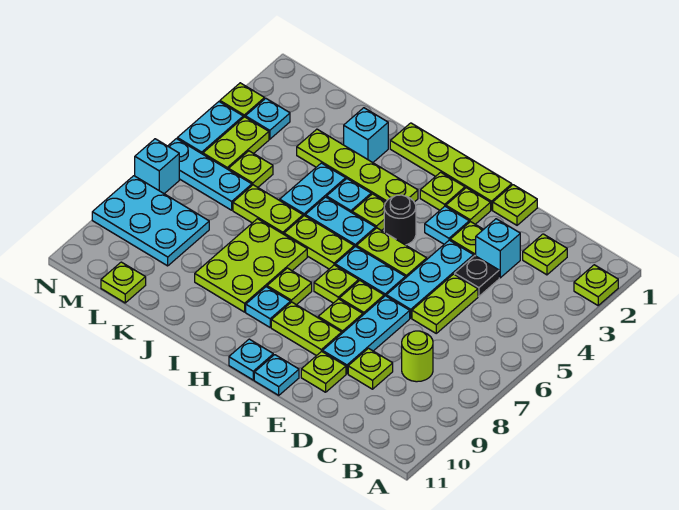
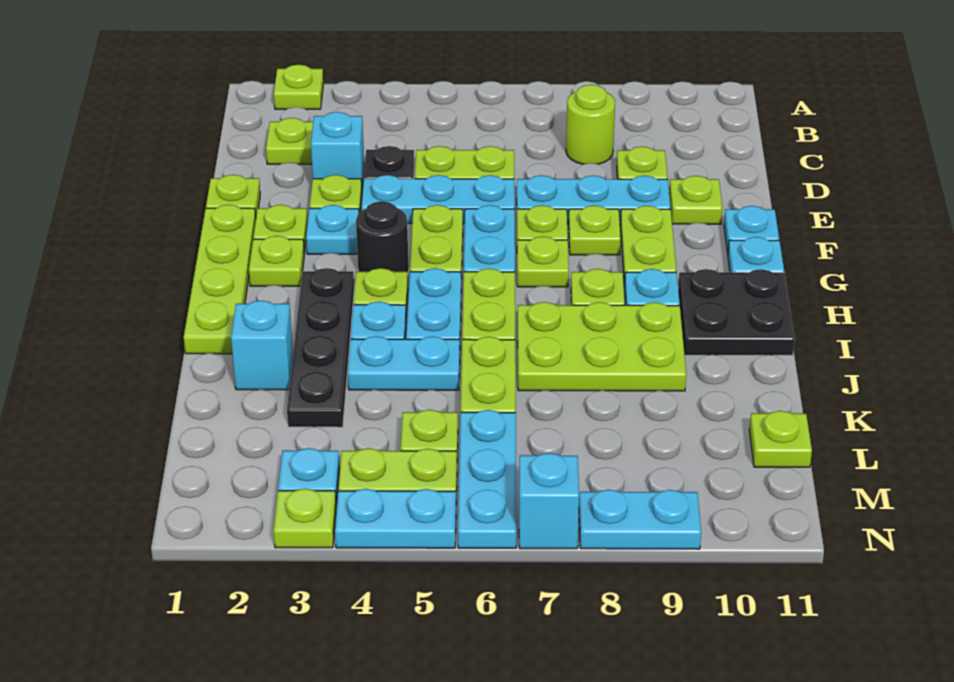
lime 1x4 plate [297,129,418,202] -> black 1x4 plate [287,268,354,427]
none -> black 2x2 plate [678,269,795,356]
cyan 2x3 plate [92,176,209,266] -> cyan 1x2 plate [579,490,701,549]

